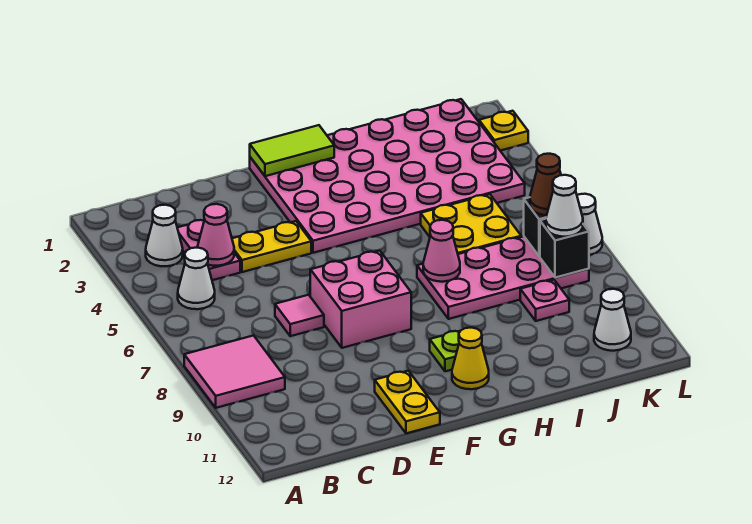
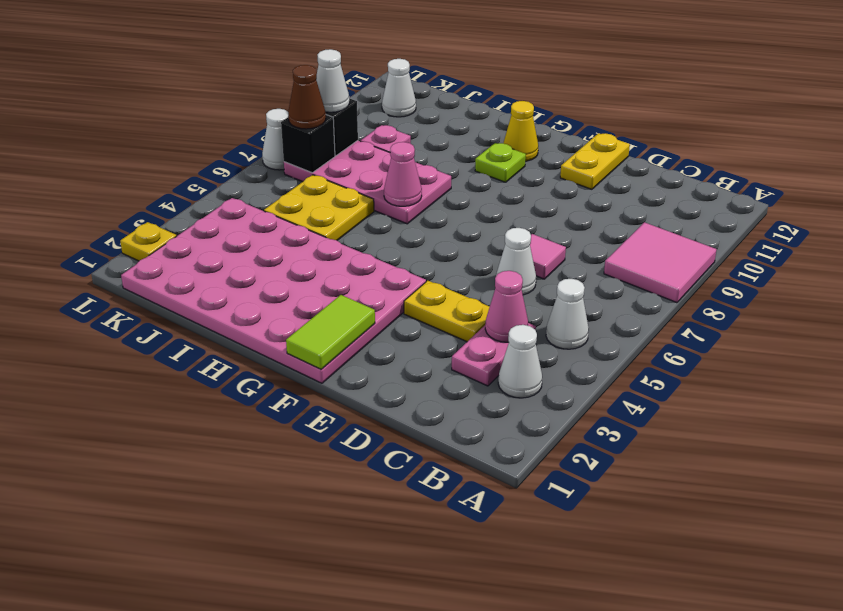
none -> white 1x1 cone [496,228,536,295]
pink 2x2 brick [310,251,411,348] -> none
lime 1x2 tile [250,125,334,176] -> lime 1x2 tile turned to [286,295,375,369]

